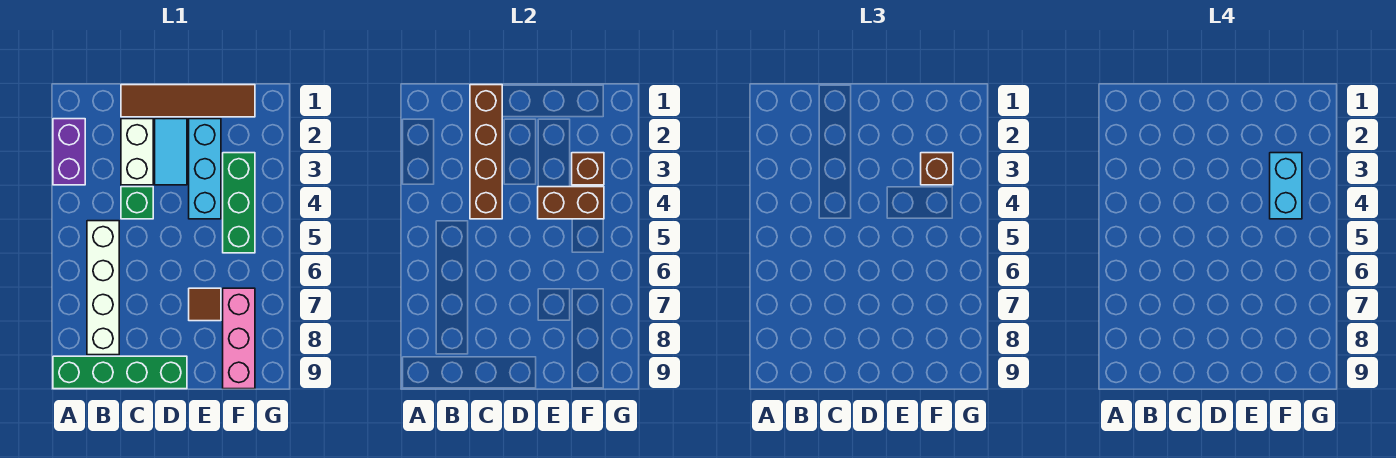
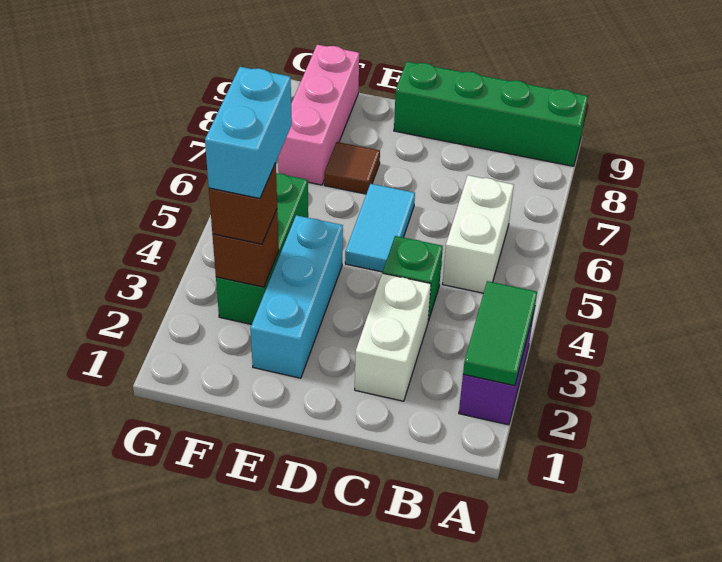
none -> green 1x2 tile [463,281,537,386]
white 1x4 brick [87,221,119,355] -> white 1x2 brick [442,175,514,293]
brown 1x4 tile [121,85,255,117] -> none
brown 1x4 brick [470,85,502,219] -> none
cyan 1x2 tile [155,119,187,185] -> cyan 1x2 tile moved to [345,184,415,272]
brown 1x2 brick [538,187,604,219] -> none

